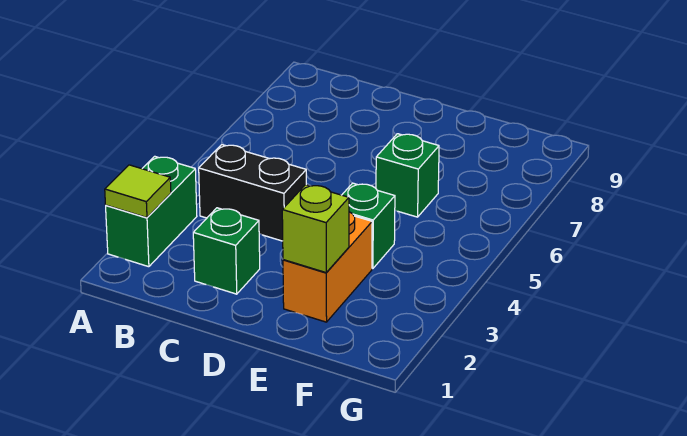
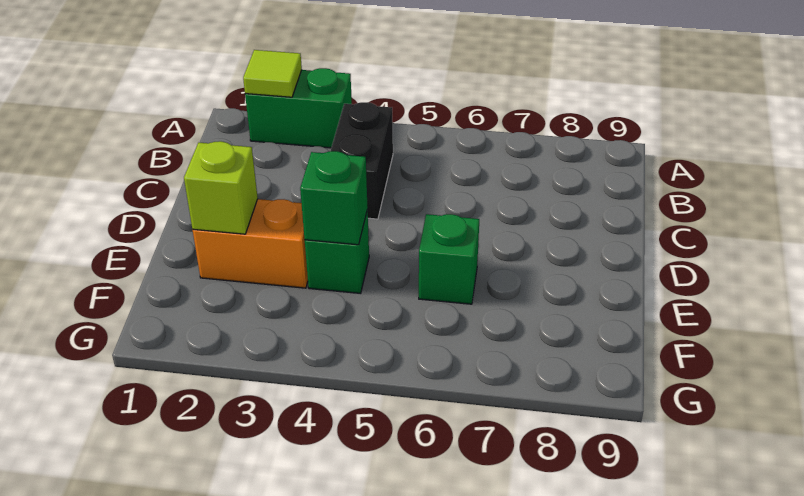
green 1x1 brick [193,208,260,294] -> green 1x1 brick moved to [300,151,368,245]

